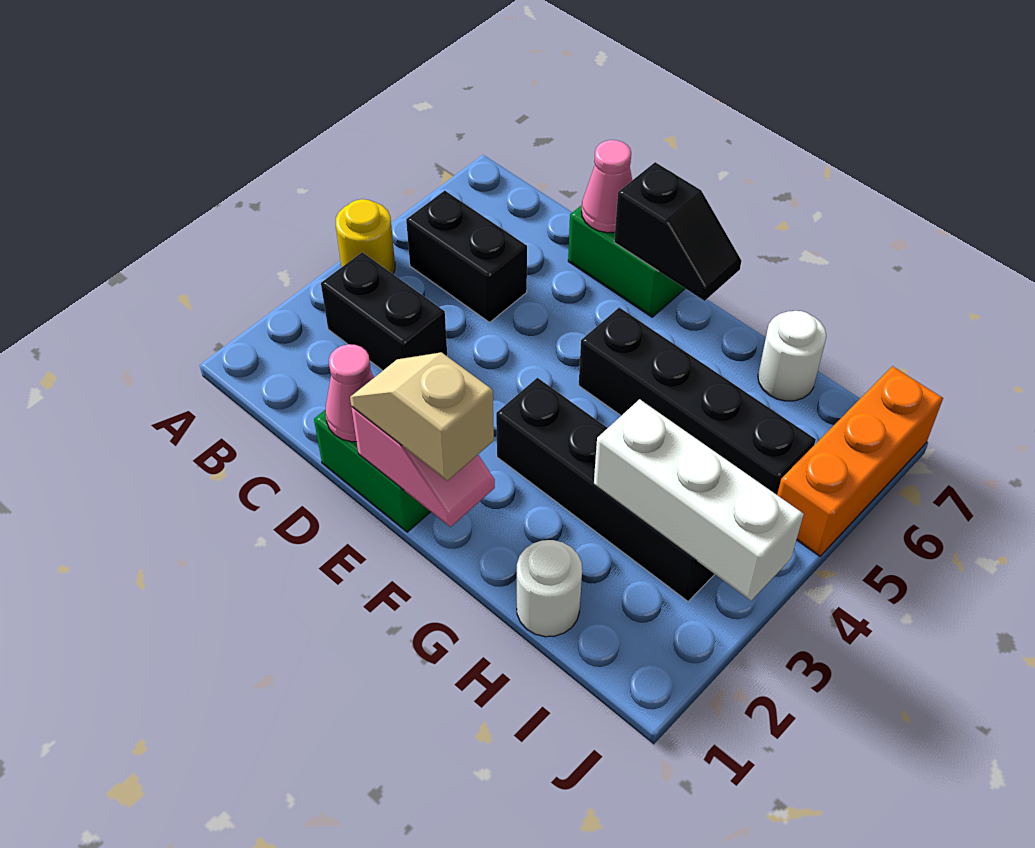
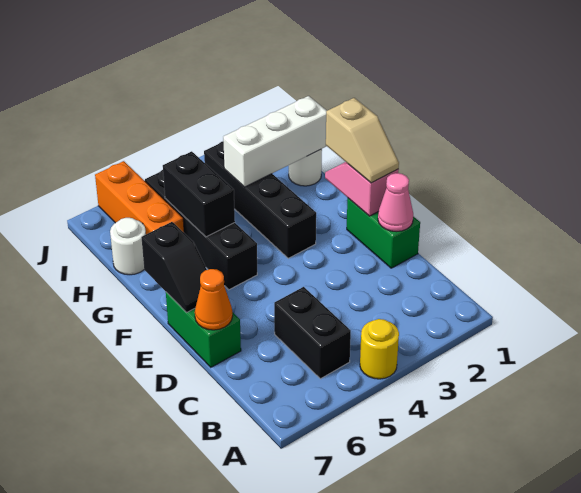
black 1x2 brick [321,252,447,370] -> black 1x2 brick moved to [163,151,235,237]
pink 1x1 cone [582,140,632,233] -> orange 1x1 cone [195,269,233,330]
black 1x2 slope [614,162,742,301] -> black 1x2 slope turned to [141,222,207,313]
white 1x3 brick [594,399,804,601] -> white 1x3 brick turned to [223,96,327,187]
orange 1x3 brick [777,366,943,556] -> orange 1x3 brick turned to [95,161,184,234]

